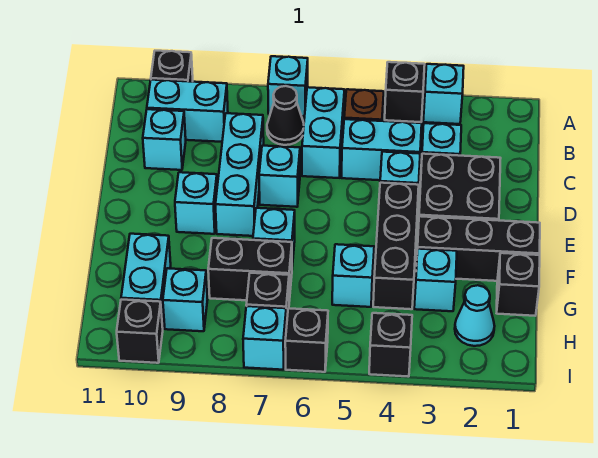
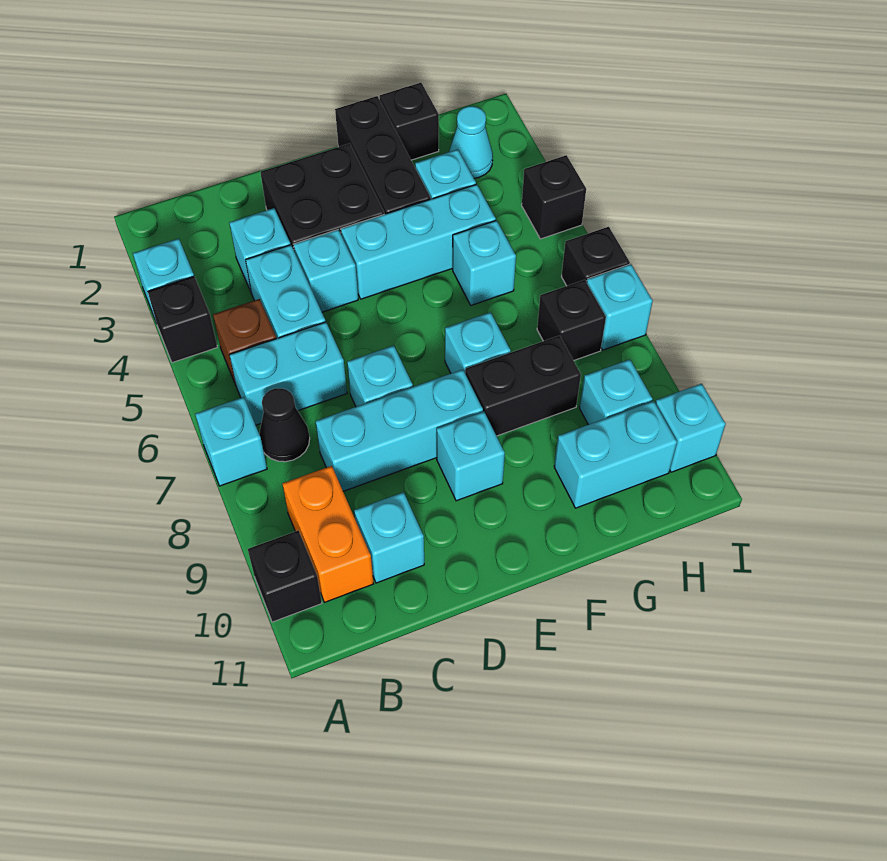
cyan 1x2 brick [147,80,228,142] -> orange 1x2 brick [283,466,373,602]
black 1x3 brick [373,183,419,309] -> cyan 1x3 brick [341,184,496,299]
black 1x2 brick [208,238,292,301] -> black 1x2 brick turned to [465,336,581,436]
black 1x1 brick [117,300,163,363] -> cyan 1x1 brick [655,384,726,472]

